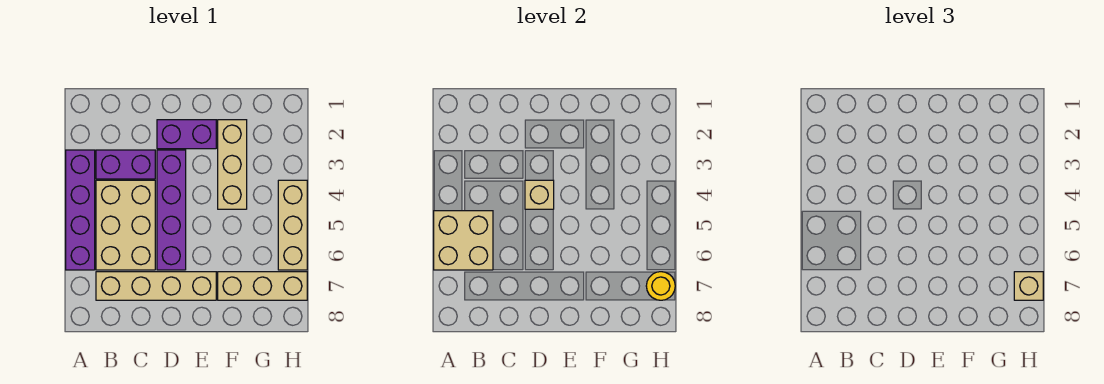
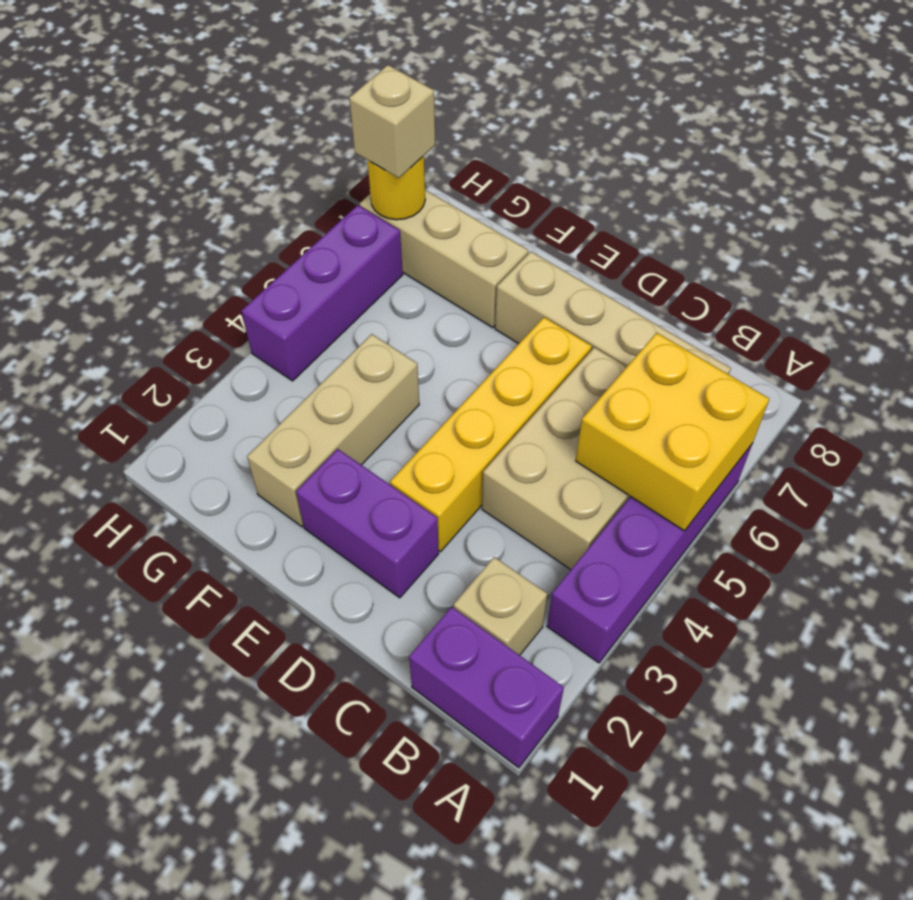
tan 2x2 brick [434,211,493,270] -> yellow 2x2 brick [576,333,769,531]
purple 1x2 brick [96,150,155,179] -> purple 1x2 brick moved to [409,607,564,768]
purple 1x4 brick [157,150,186,270] -> yellow 1x4 brick [390,317,592,552]
tan 1x1 brick [525,180,554,209] -> tan 1x1 brick moved to [454,557,547,655]
tan 1x3 brick [278,180,307,270] -> purple 1x3 brick [242,205,403,381]

